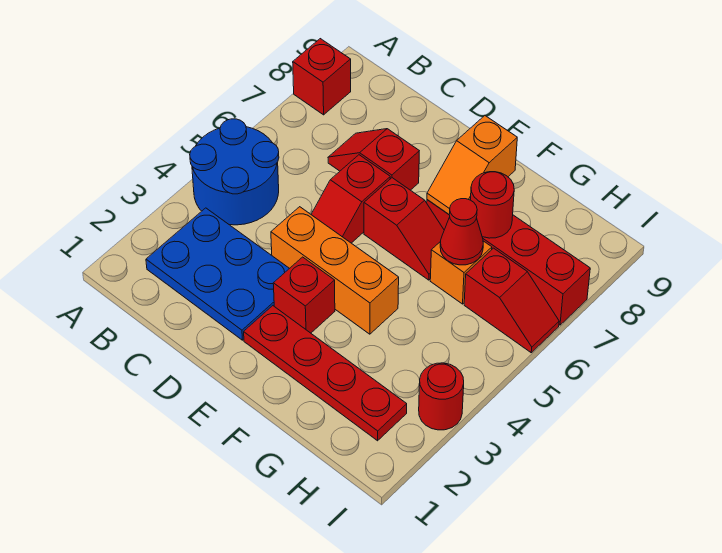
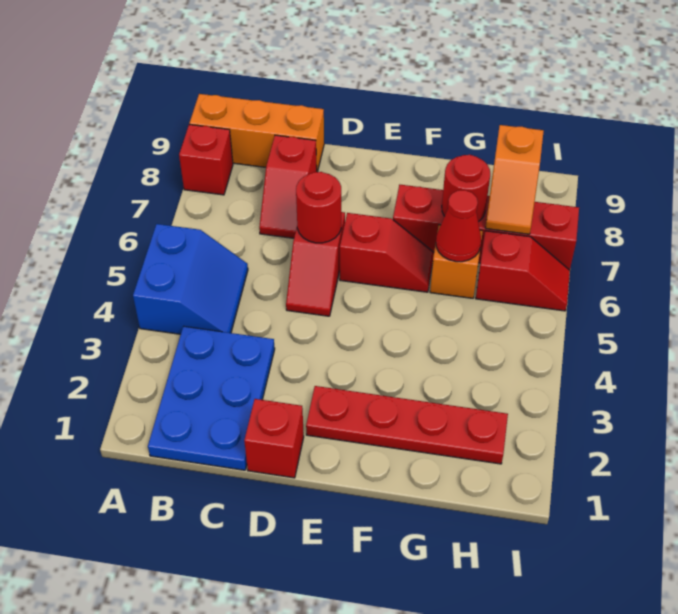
blue 2x2 round brick [190,119,279,225] -> blue 2x2 slope [133,224,248,334]
blue 2x3 plate [146,208,289,340] -> blue 2x3 plate turned to [148,326,275,470]
red 1x2 slope [328,129,419,190] -> red 1x2 slope turned to [259,135,317,238]
orange 1x3 brick [271,207,399,334] -> orange 1x3 brick moved to [190,94,324,172]
red 1x1 brick [273,257,335,333] -> red 1x1 brick moved to [244,399,304,478]
orange 1x2 slope [427,116,517,214] -> orange 1x2 slope moved to [485,125,544,234]
red 1x1 round brick [419,363,464,430] -> red 1x1 round brick moved to [296,172,341,243]

